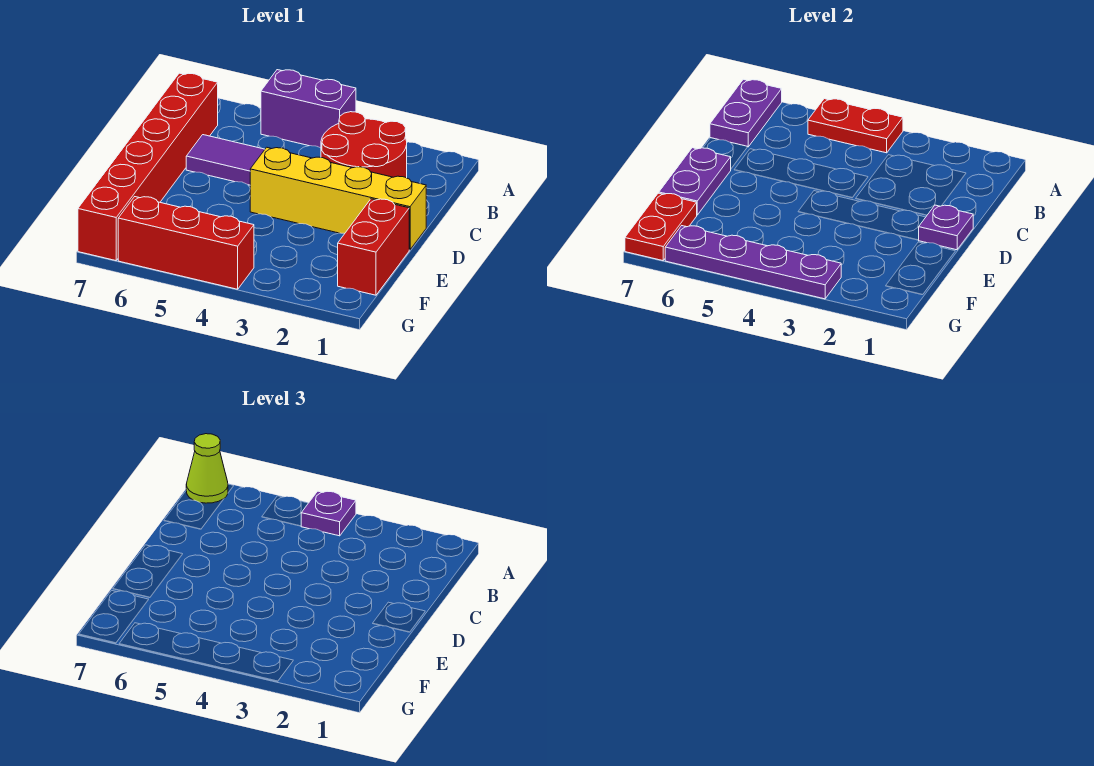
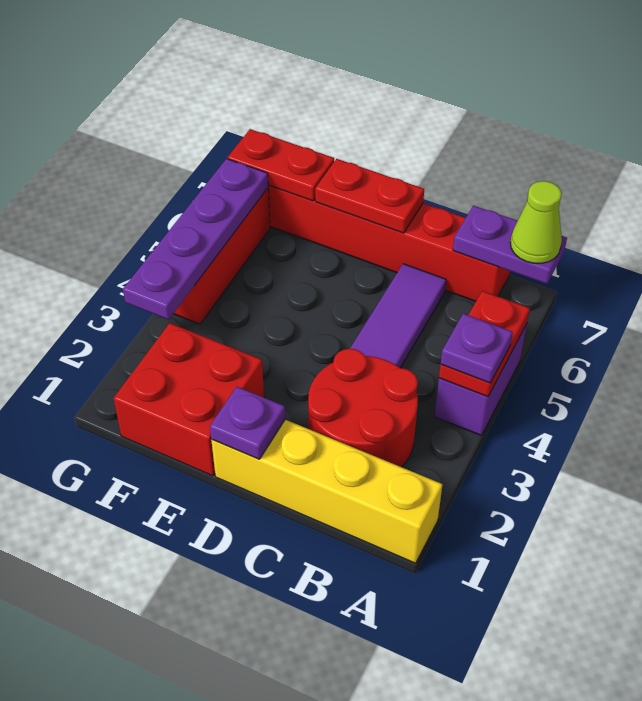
yellow 1x4 brick [250,147,426,250] -> yellow 1x4 brick turned to [211,420,442,563]
purple 1x2 plate [659,148,731,215] -> red 1x2 plate [315,159,424,233]
red 1x2 brick [338,199,409,295] -> red 2x2 brick [113,323,264,476]

